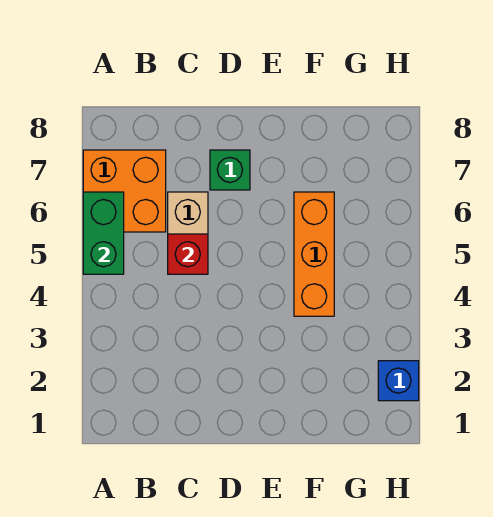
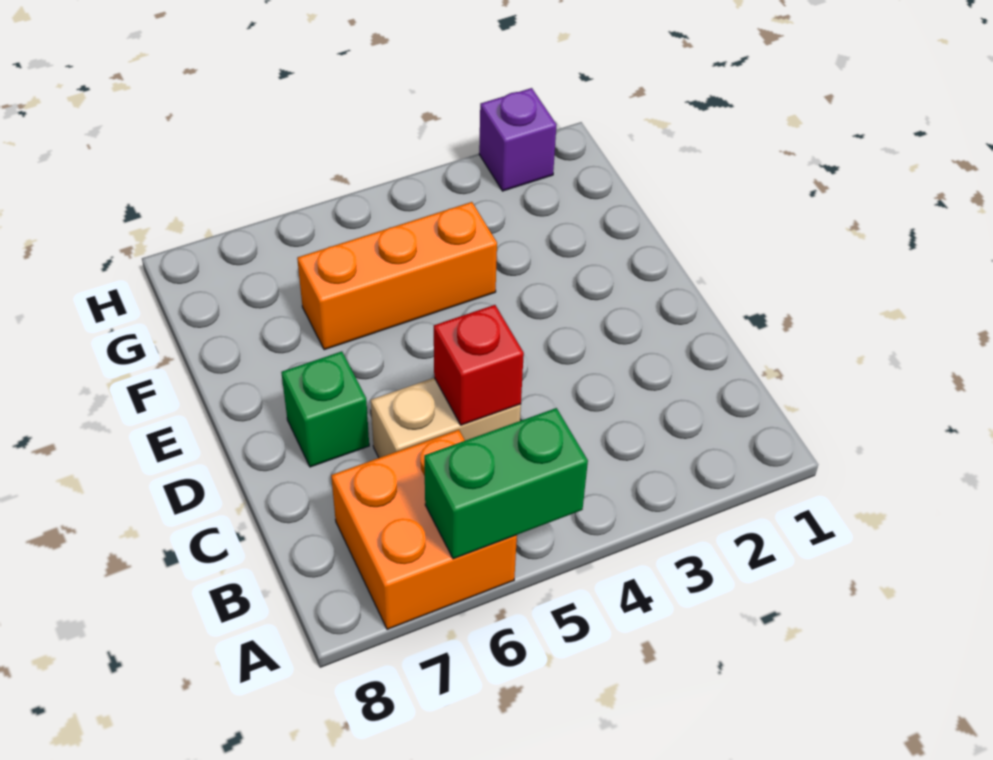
blue 1x1 brick [378,361,419,401] -> purple 1x1 brick [479,88,557,191]

